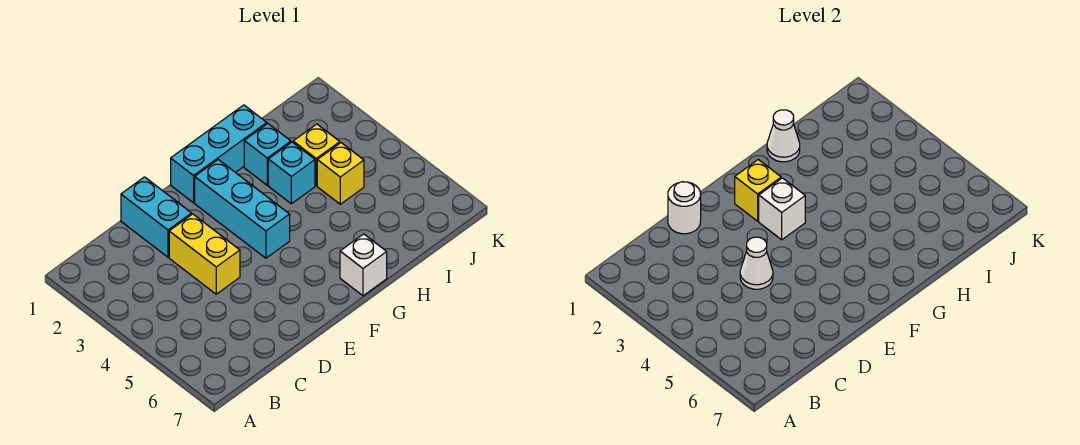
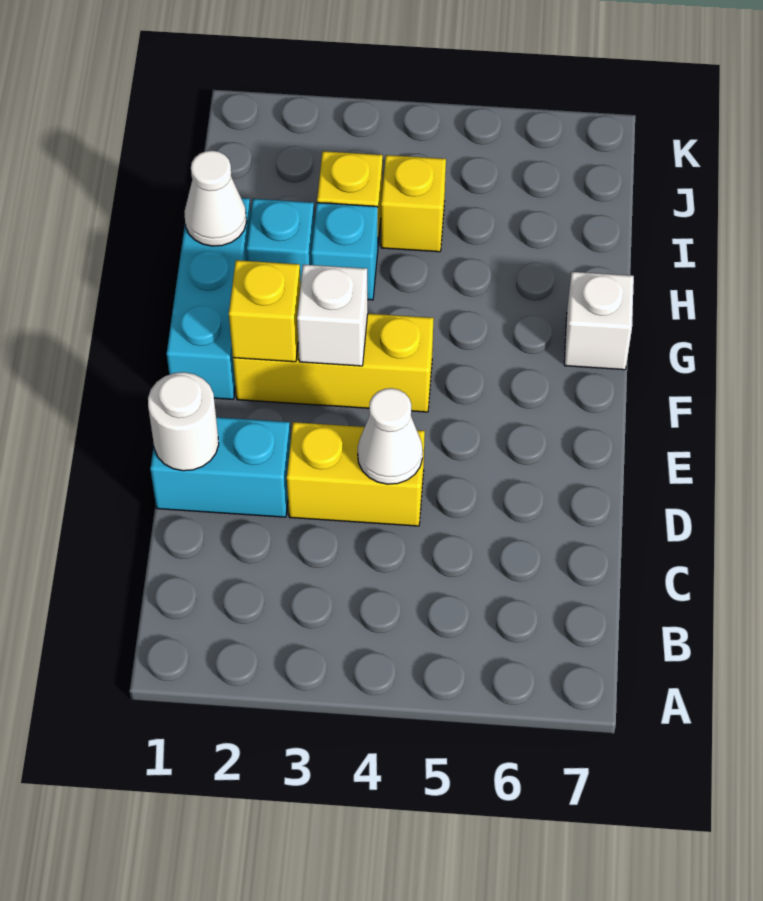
cyan 1x3 brick [195,160,290,258] -> yellow 1x3 brick [233,314,434,412]

